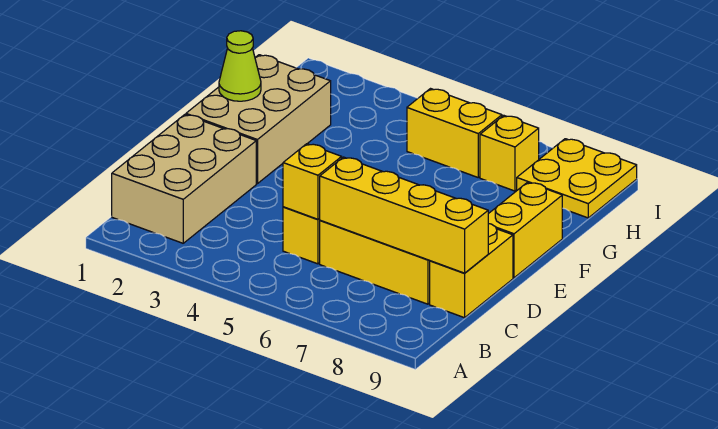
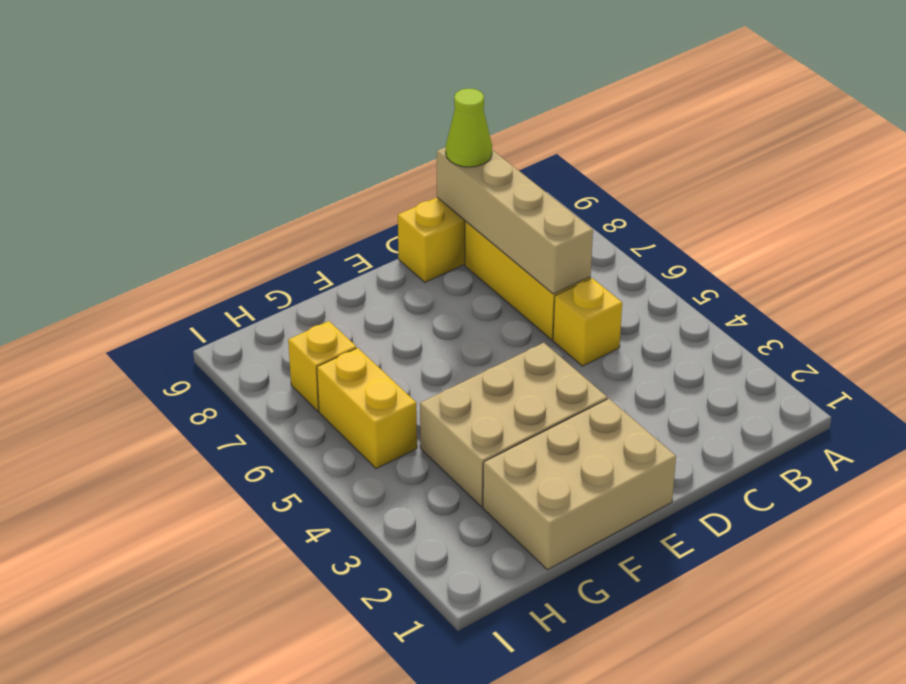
tan 2x3 brick [112,115,256,243] -> tan 2x3 brick moved to [420,343,607,507]
yellow 1x1 brick [283,144,342,219] -> none
yellow 1x4 brick [319,157,488,273] -> tan 1x4 brick [437,147,593,294]
yellow 1x2 brick [488,182,562,278] -> none
lime 1x1 cone [219,31,261,101] -> lime 1x1 cone moved to [446,89,492,167]
yellow 2x2 plate [517,139,637,218] -> none

